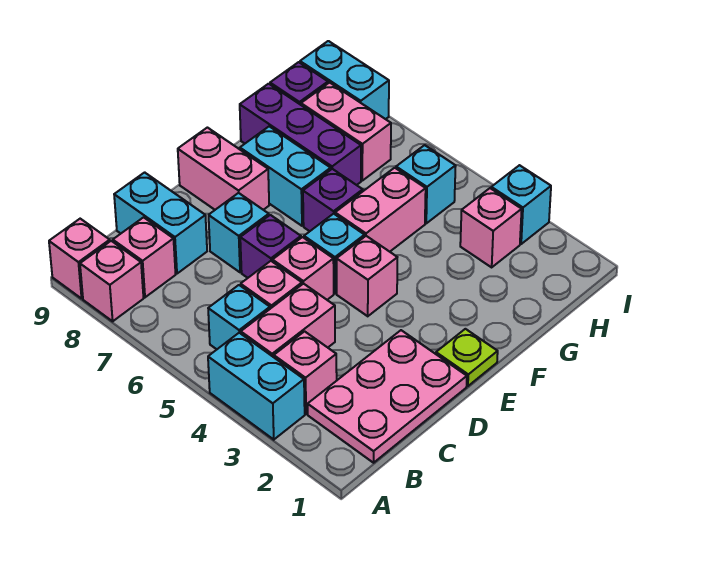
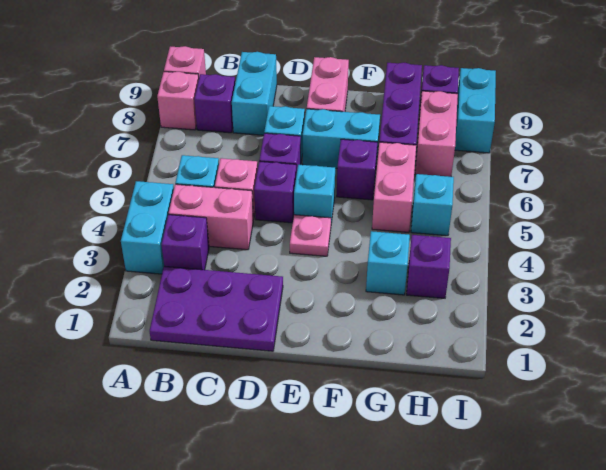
pink 2x3 plate [308,330,467,463] -> purple 2x3 plate [150,266,283,351]
pink 1x1 brick [274,331,337,414] -> purple 1x1 brick [161,215,209,270]
pink 1x1 brick [113,217,176,297] -> purple 1x1 brick [194,74,235,133]
pink 1x1 brick [272,237,334,300] -> purple 1x1 brick [254,161,296,223]
lime 1x1 plate [436,329,498,386] -> none
pink 1x1 brick [337,236,397,316] -> pink 1x1 plate [290,215,331,256]
pink 1x2 brick [335,168,426,252] -> pink 1x2 brick turned to [372,142,416,232]
cyan 1x2 brick [240,126,331,226] -> cyan 1x2 brick turned to [303,109,380,168]
pink 1x1 brick [460,188,522,267] -> purple 1x1 brick [407,235,451,298]
cyan 1x1 brick [491,165,551,244] -> cyan 1x1 brick moved to [366,231,410,295]

